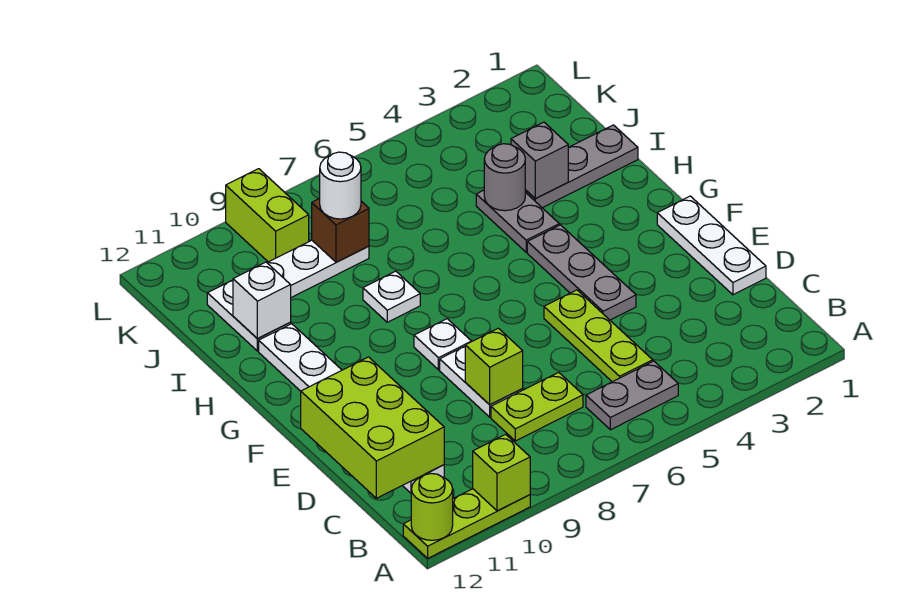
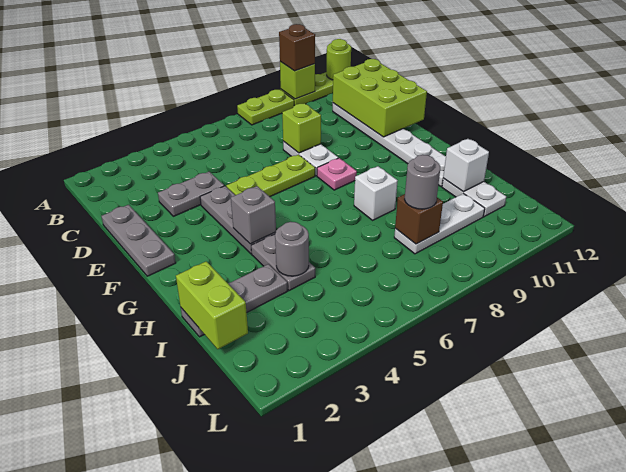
none -> brown 1x1 brick [279,24,315,71]
grey 1x2 plate [586,361,678,430] -> grey 1x2 plate moved to [158,172,224,216]
lime 1x3 plate [544,290,653,382] -> lime 1x3 plate turned to [226,155,315,197]
lime 1x2 plate [491,372,583,441] -> lime 1x2 plate moved to [237,90,294,125]
white 1x3 plate [657,196,766,295] -> grey 1x3 plate [101,205,176,276]
white 1x1 plate [414,319,472,370] -> pink 1x1 plate [317,158,357,190]
white 1x1 plate [363,271,420,322] -> white 1x1 brick [354,166,398,220]
grey 1x1 brick [511,122,569,199] -> grey 1x1 brick moved to [231,186,276,244]
white 1x1 round brick [320,152,361,219] -> grey 1x1 round brick [405,155,440,209]
lime 1x2 brick [226,169,309,262] -> lime 1x2 brick moved to [176,261,248,349]

